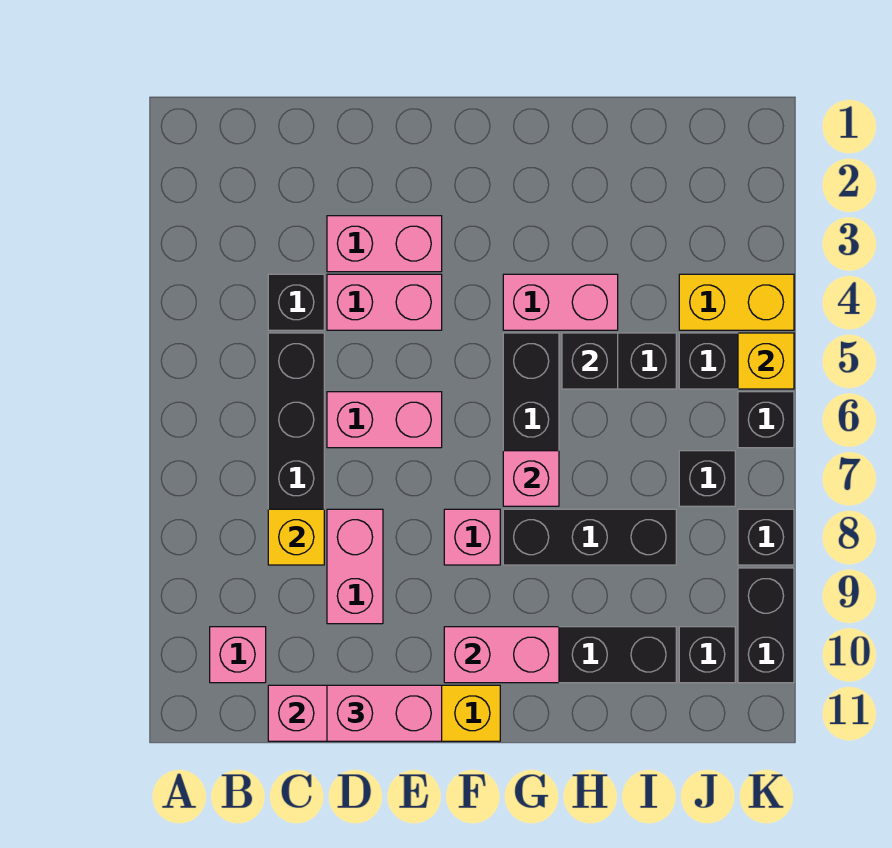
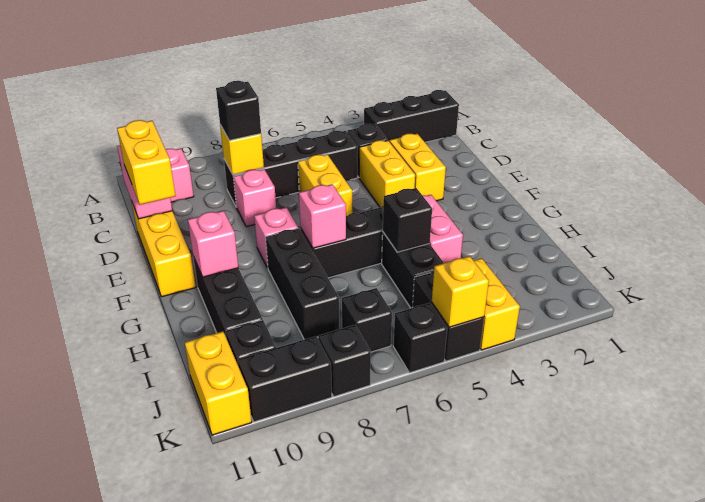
none -> black 1x3 brick [364,90,459,142]
none -> black 1x1 brick [216,81,261,141]
pink 1x2 brick [327,216,442,272] -> yellow 1x2 brick [389,134,446,201]
pink 1x2 brick [327,274,442,330] -> yellow 1x2 brick [359,140,415,207]
pink 1x2 brick [327,392,442,448] -> yellow 1x2 brick [298,154,352,216]
pink 1x2 brick [327,509,383,624] -> pink 1x1 brick [234,169,276,227]
pink 1x2 brick [327,685,442,741] -> yellow 1x2 brick [117,120,176,205]
pink 1x2 brick [444,627,559,683] -> pink 1x1 brick [188,211,238,277]
none -> yellow 1x2 brick [185,331,252,435]

